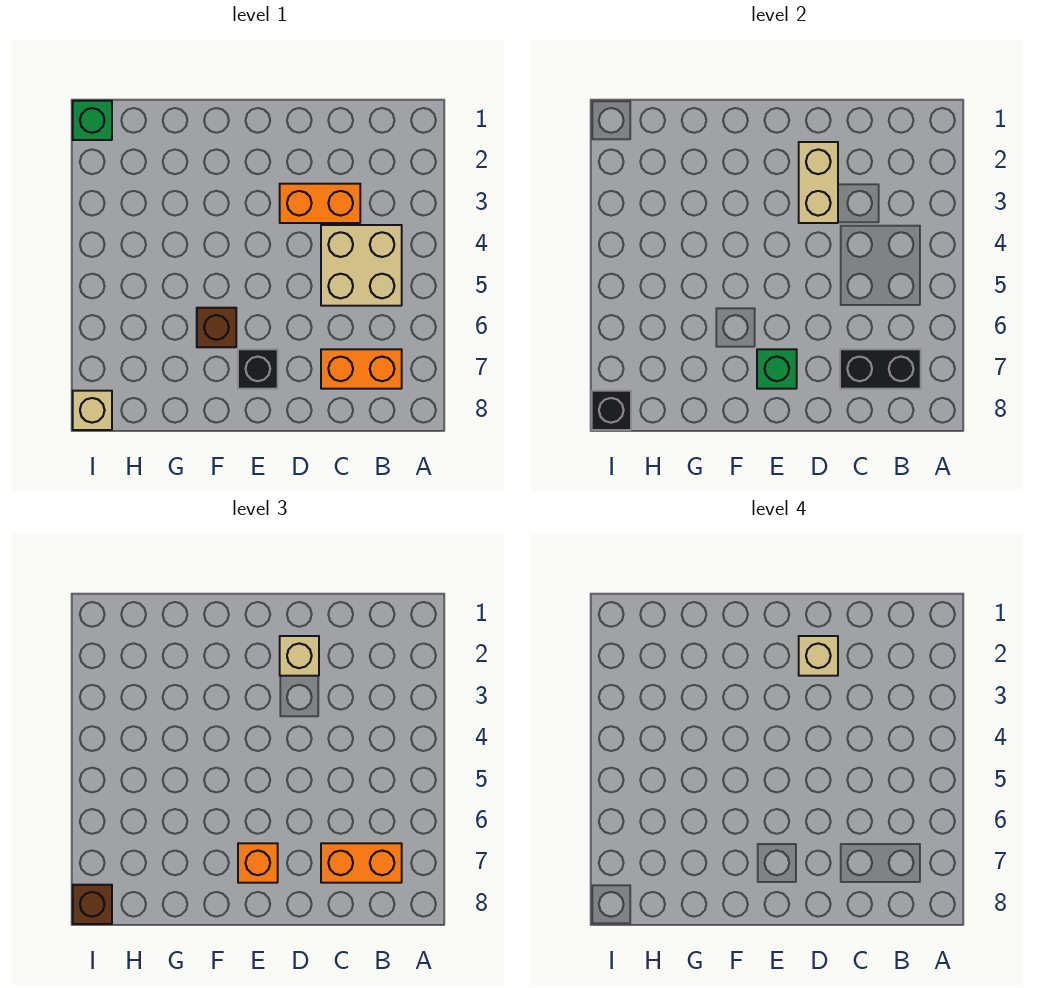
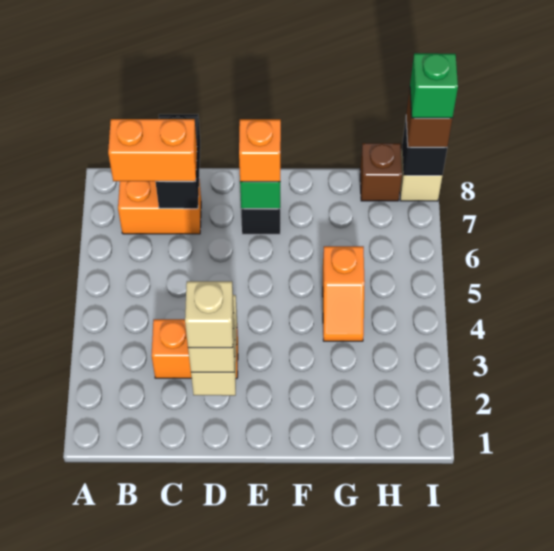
tan 2x2 brick [321,225,402,306] -> none
black 1x2 brick [840,349,921,389] -> black 1x2 brick turned to [156,114,200,209]
brown 1x1 brick [197,308,236,347] -> brown 1x1 brick moved to [360,143,402,201]
none -> orange 1x2 slope [323,246,365,341]
green 1x1 brick [73,101,112,140] -> green 1x1 brick moved to [410,53,458,118]

